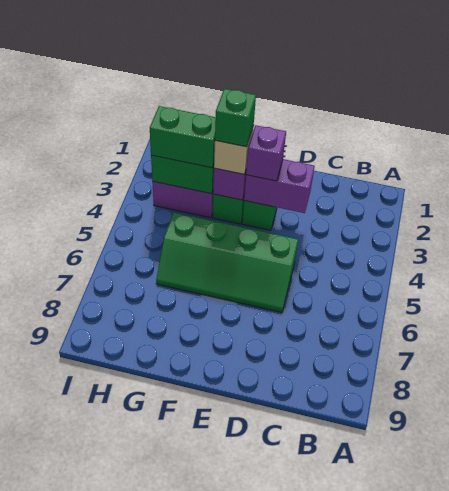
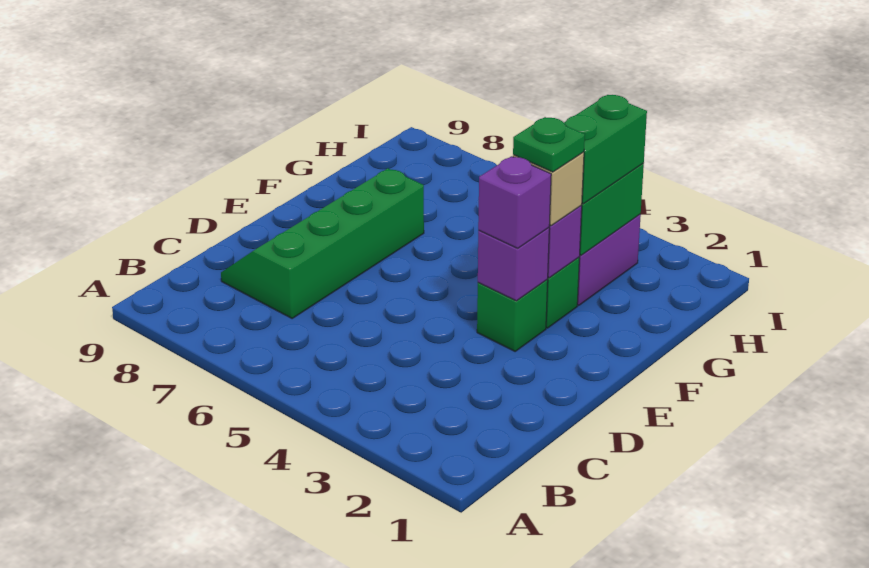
purple 1x2 brick [244,159,315,213] -> purple 1x1 brick [478,228,549,301]
green 2x4 slope [156,213,298,312] -> green 2x4 slope moved to [221,168,424,318]
green 1x1 brick [215,89,256,147] -> green 1x1 plate [513,117,585,172]

